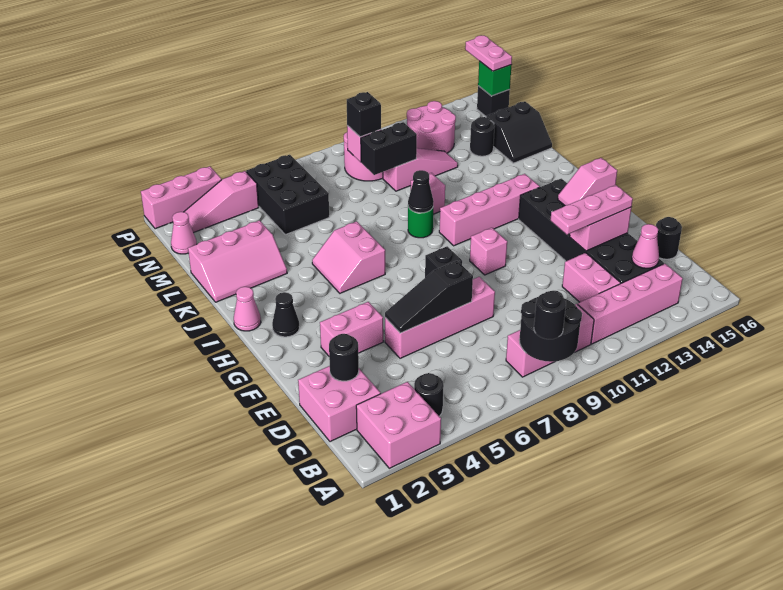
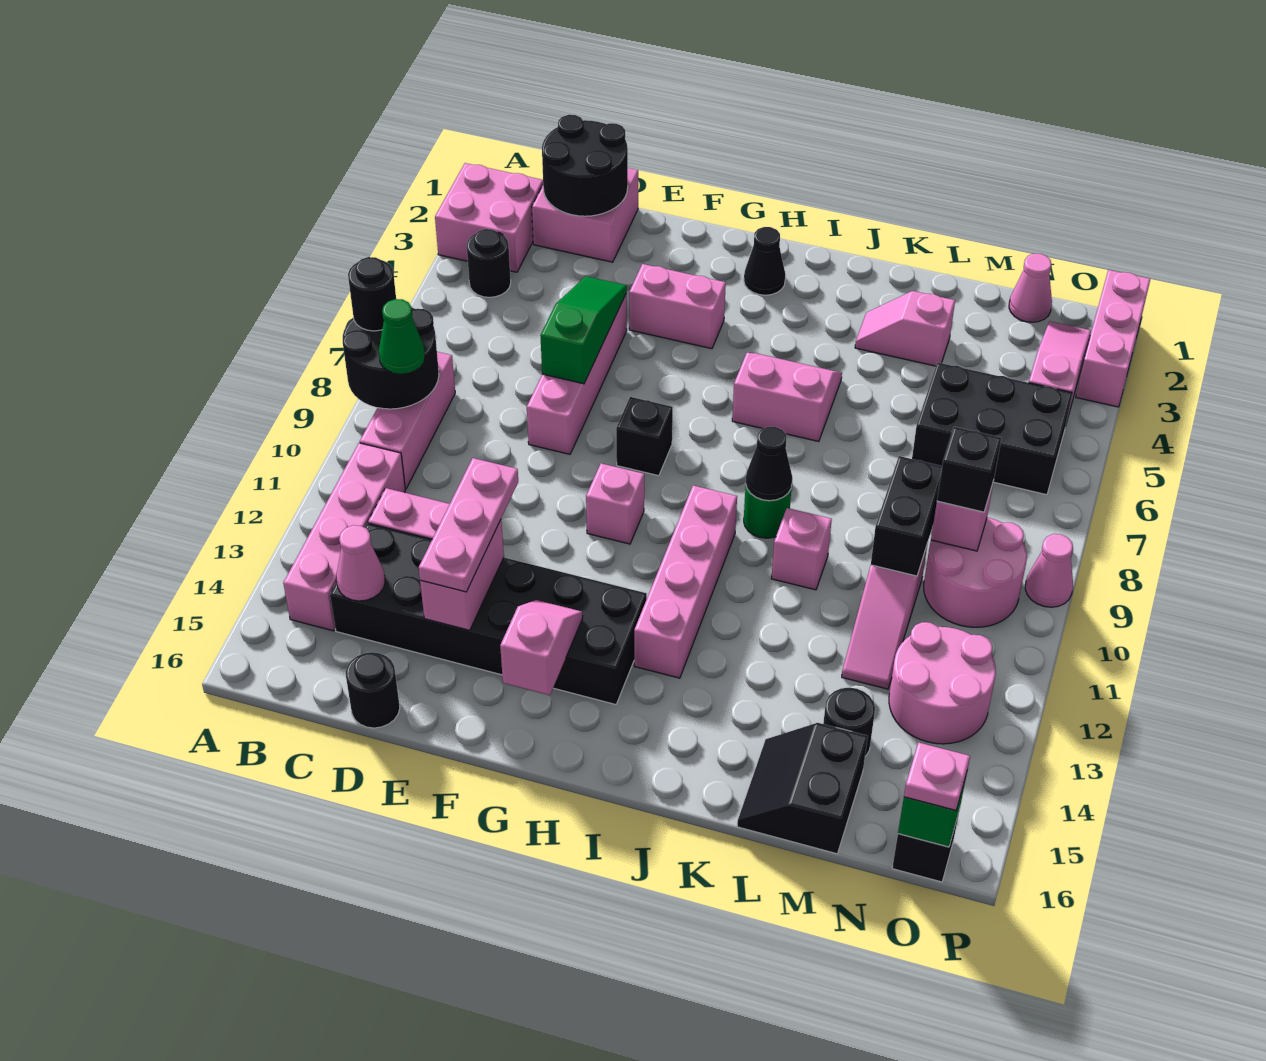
none -> green 1x1 cone [379,299,425,374]
black 1x1 round brick [329,334,359,381] -> black 2x2 round brick [542,115,628,216]
black 1x3 slope [385,261,473,333] -> green 1x3 slope [540,276,627,384]
pink 1x2 brick [320,302,383,356] -> pink 1x2 brick turned to [629,264,726,349]
pink 1x1 cone [234,287,261,331] -> pink 1x1 cone moved to [1025,534,1073,607]
pink 2x3 slope [188,220,287,302] -> pink 1x2 slope [855,291,955,366]
pink 1x2 plate [465,35,512,71] -> pink 1x1 plate [904,742,970,810]

